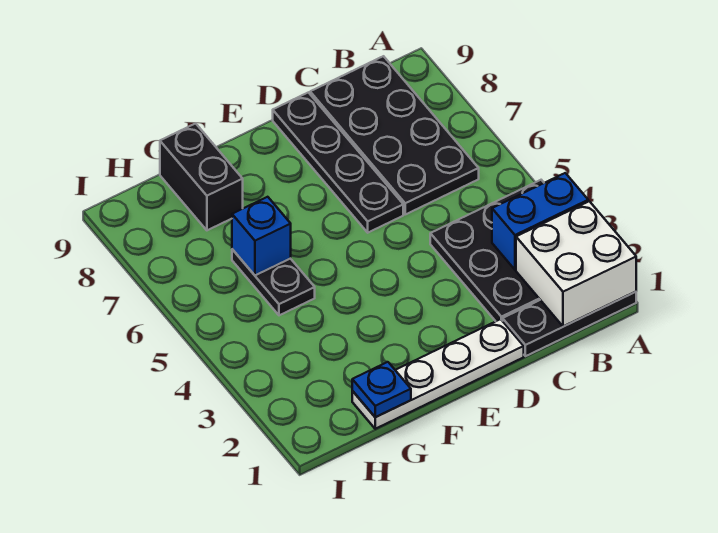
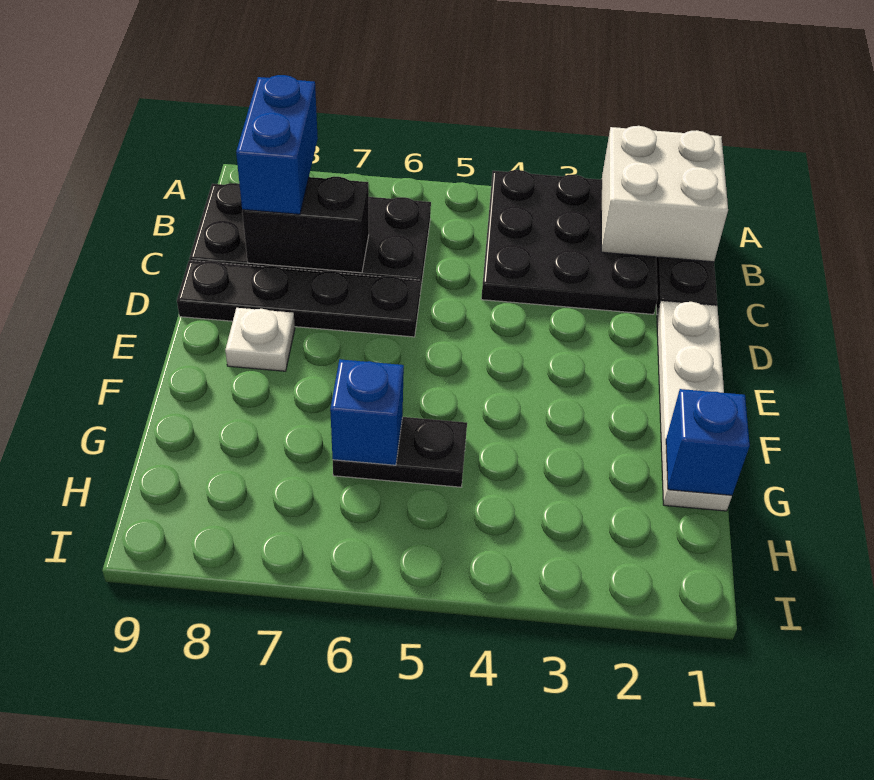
blue 1x2 brick [492,173,588,270] -> blue 1x2 brick moved to [236,75,318,214]
none -> white 1x1 plate [225,308,295,371]
blue 1x1 plate [352,362,411,417] -> blue 1x1 brick [666,389,750,495]
black 1x2 brick [160,123,243,230] -> black 1x2 brick moved to [242,177,369,273]

